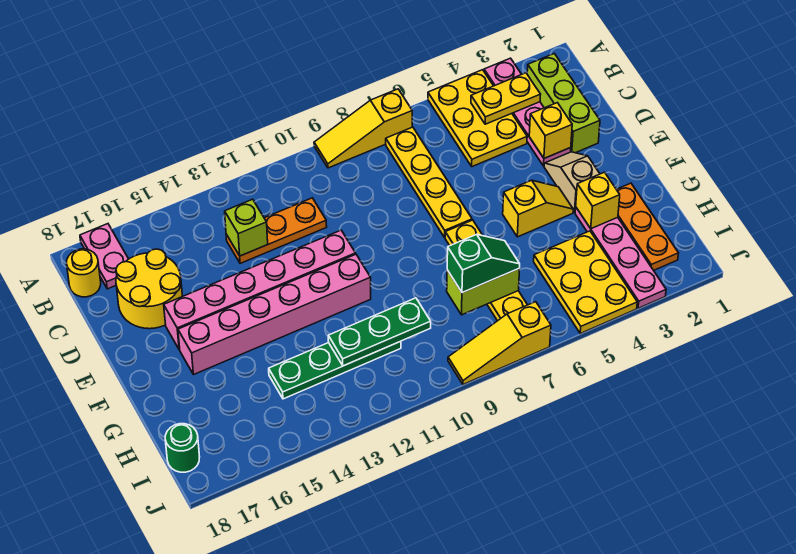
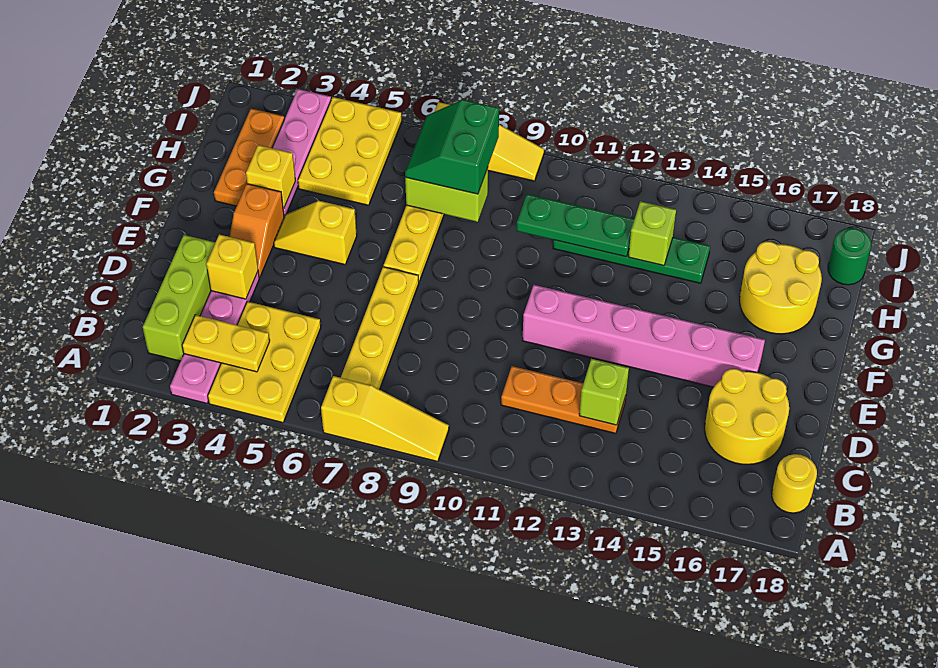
pink 1x2 plate [80,224,128,289] -> none
tan 1x2 slope [544,152,600,212] -> orange 1x2 slope [230,184,284,277]
pink 1x6 brick [178,254,371,375] -> none
none -> yellow 2x2 round brick [740,242,822,334]
green 1x2 slope [447,234,520,293] -> green 2x2 slope [405,100,499,194]
none -> lime 1x1 brick [628,201,676,266]

